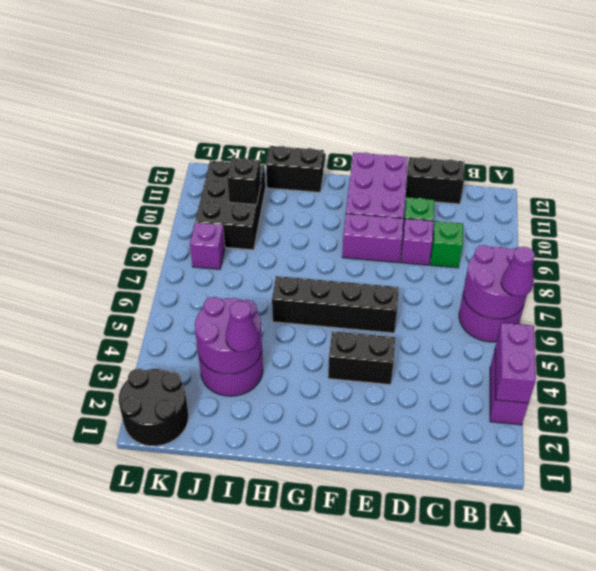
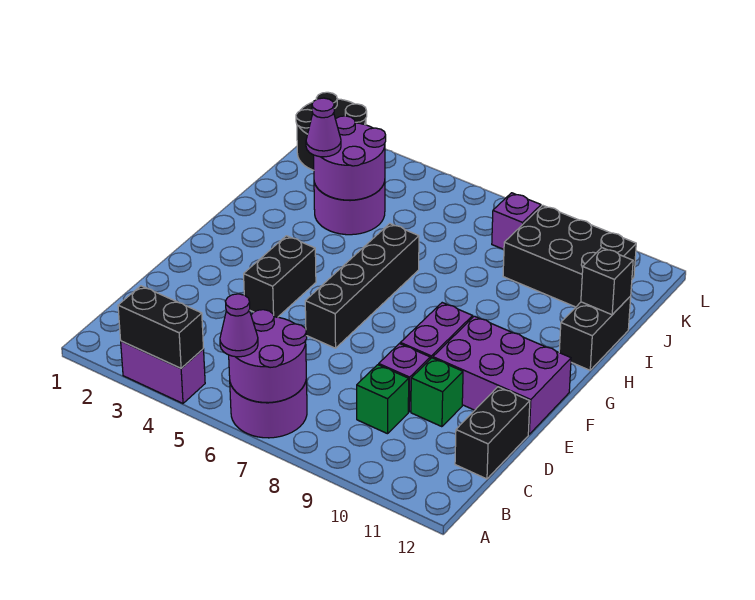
purple 1x2 brick [495,323,536,403] -> black 1x2 brick [118,286,203,368]
black 1x1 brick [227,158,261,205] -> black 1x1 brick moved to [581,248,633,315]

